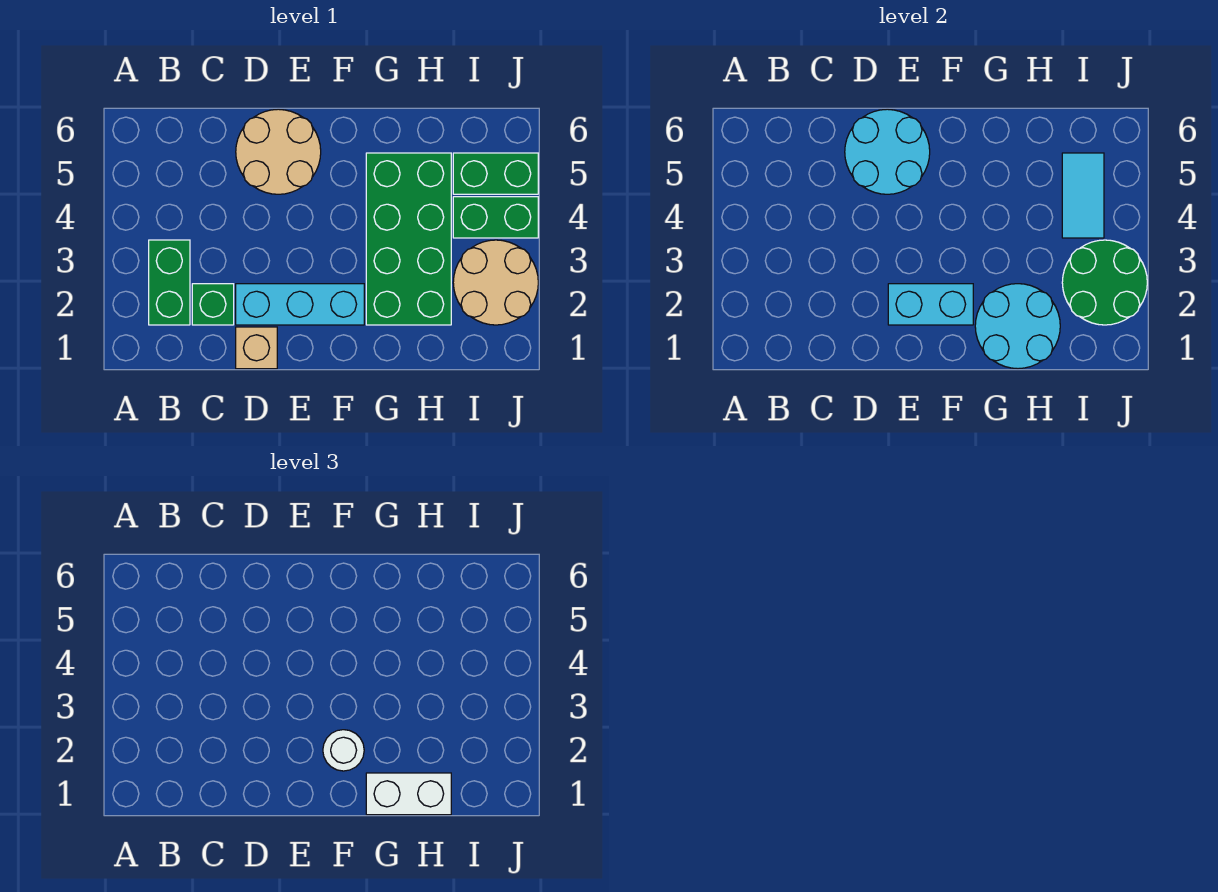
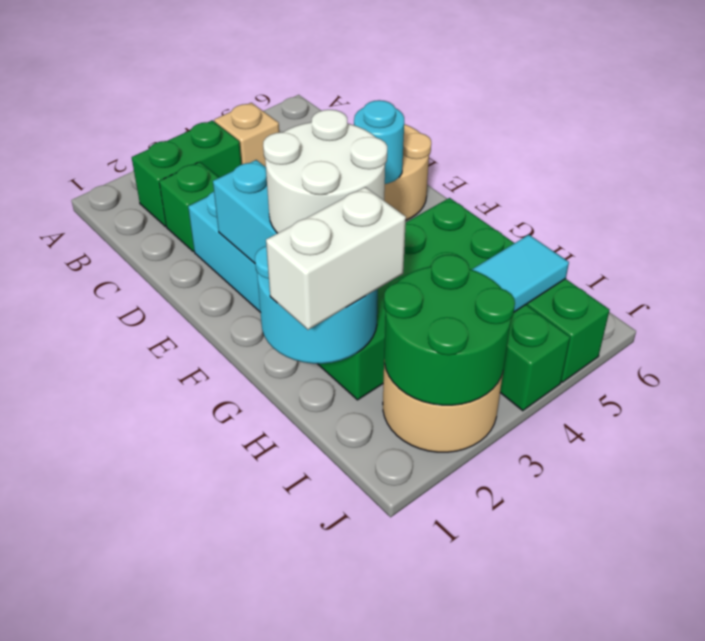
tan 1x1 brick [236,327,277,369] -> tan 1x1 brick moved to [214,103,279,167]
cyan 2x2 round brick [845,109,930,194] -> cyan 1x1 round brick [354,100,404,184]
white 1x1 round brick [323,730,364,771] -> white 2x2 round brick [263,110,387,233]
white 1x2 brick [366,773,451,815] -> white 1x2 brick turned to [266,187,406,330]

